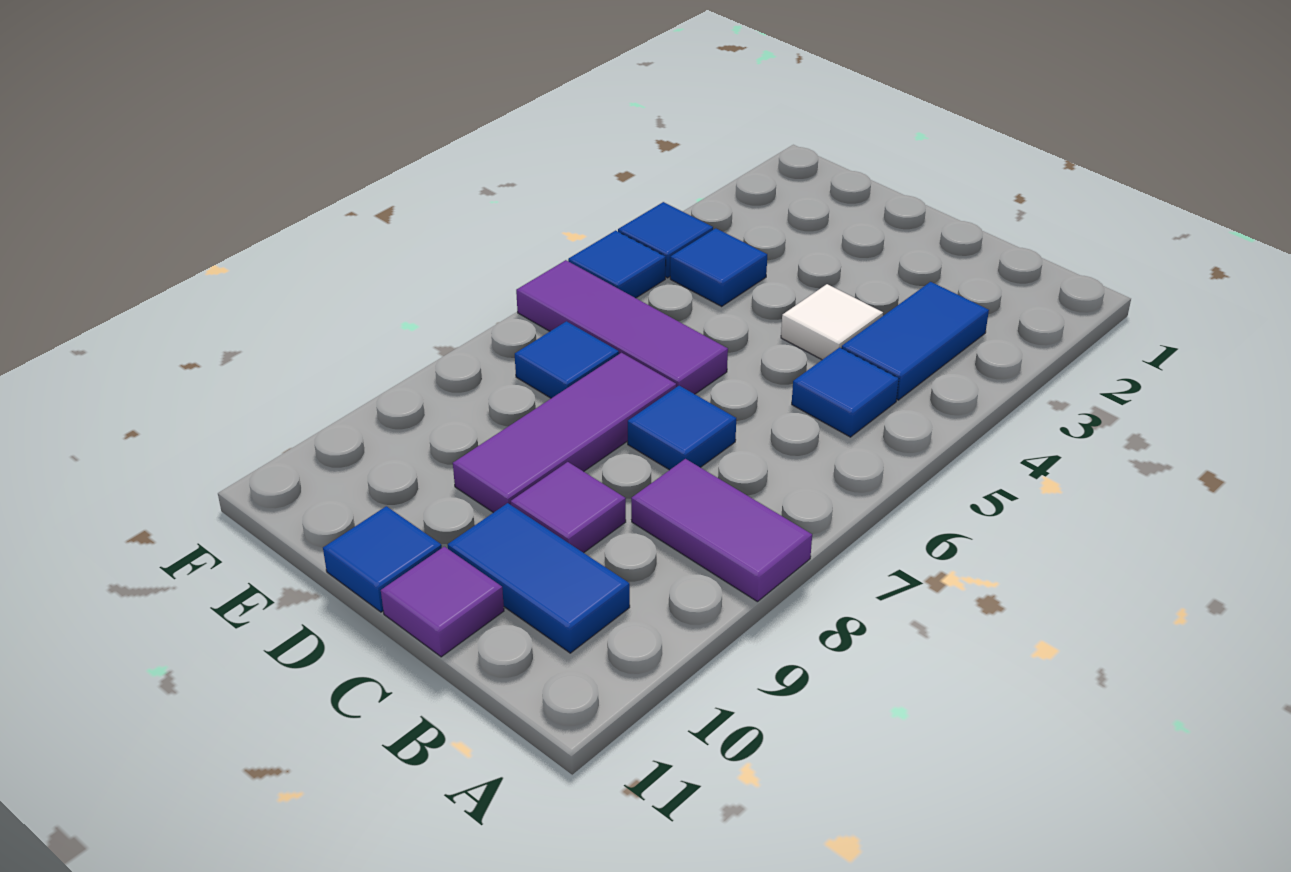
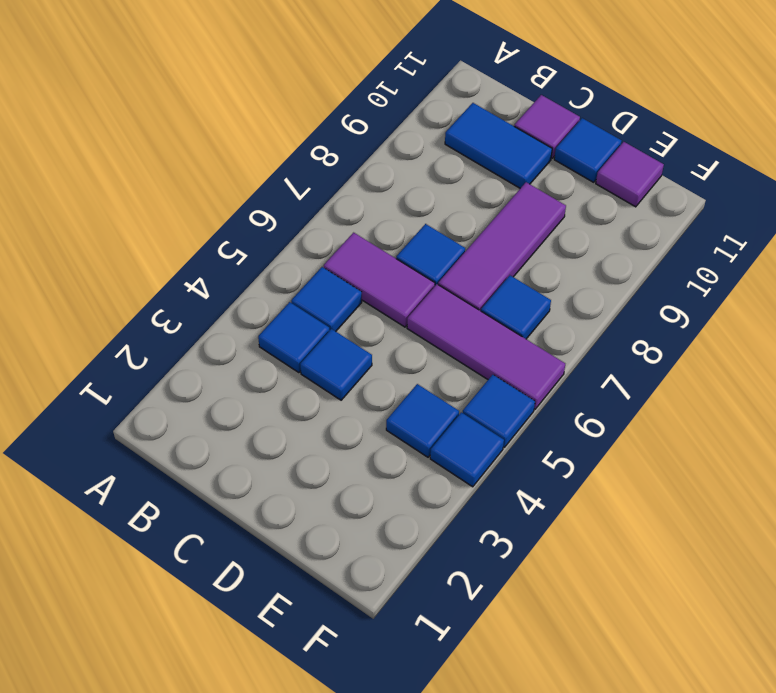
purple 1x2 tile [631,459,812,602] -> purple 1x2 tile moved to [324,233,435,327]
blue 1x2 tile [842,282,989,400] -> blue 1x1 tile [258,302,330,373]
white 1x1 tile [781,284,883,360] -> blue 1x1 tile [300,329,372,400]
purple 1x1 tile [511,462,626,553] -> purple 1x1 tile moved to [596,142,664,207]

